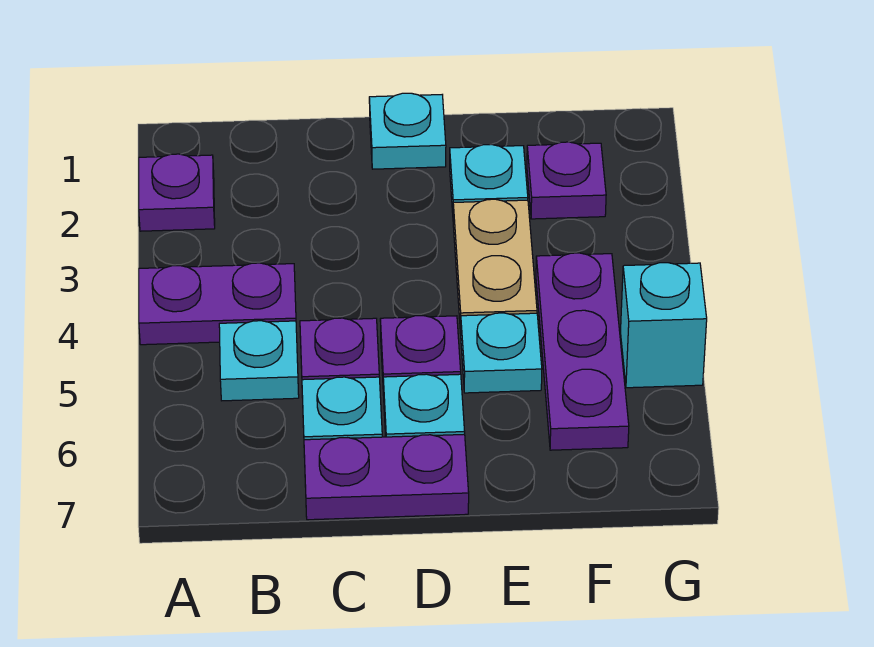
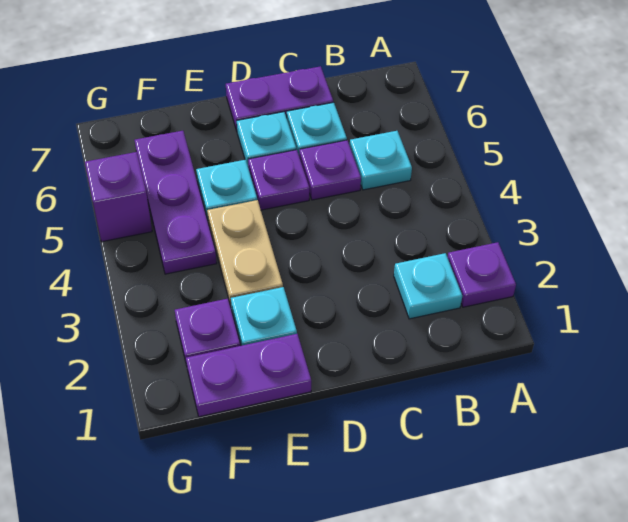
purple 1x2 plate [139,263,296,345] -> purple 1x2 plate moved to [186,334,311,417]
cyan 1x1 plate [369,93,446,169] -> cyan 1x1 plate moved to [394,253,462,319]
cyan 1x1 brick [621,263,707,388] -> purple 1x1 brick [85,152,152,242]

